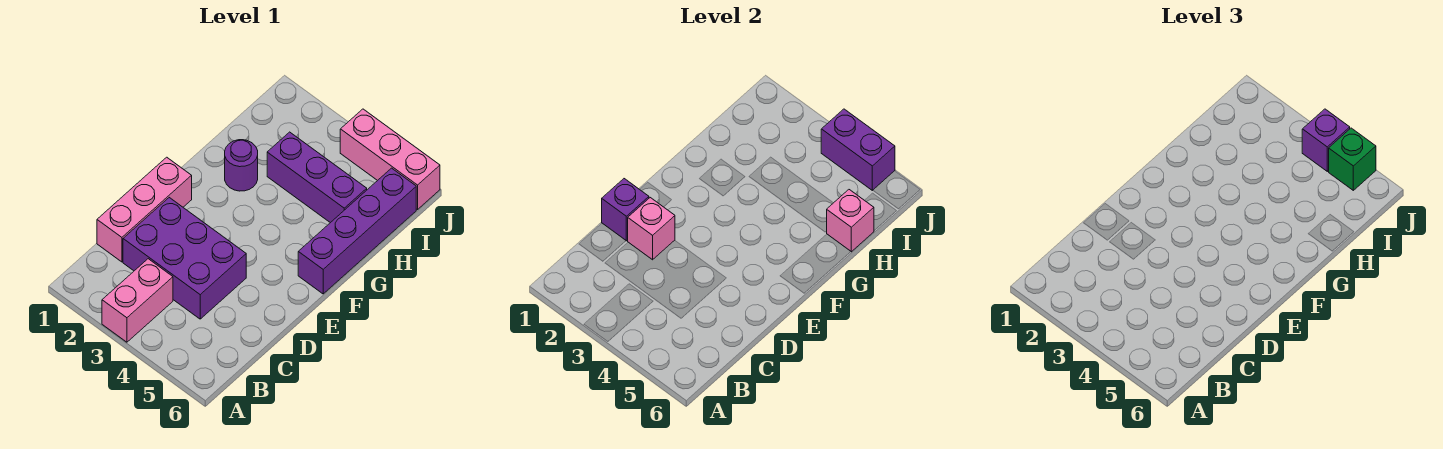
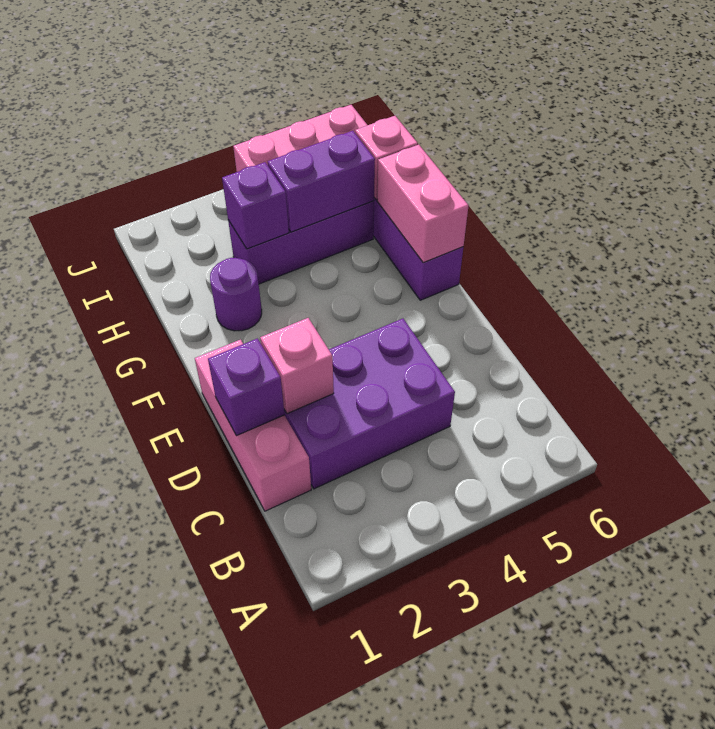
pink 1x2 brick [102,259,173,342] -> pink 1x2 brick moved to [377,145,469,263]
purple 1x2 brick [821,109,895,190] -> purple 1x2 brick moved to [268,131,375,232]
purple 1x1 brick [1302,109,1350,171] -> purple 1x1 brick moved to [222,162,289,249]
green 1x1 brick [1329,128,1376,190] -> none

